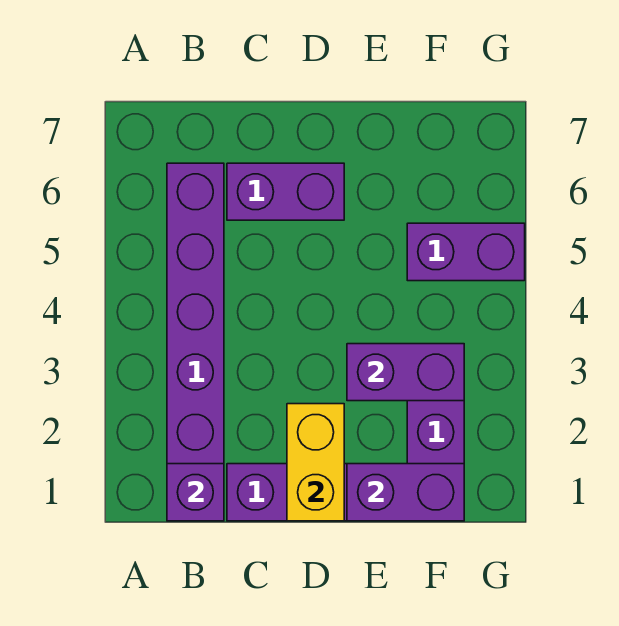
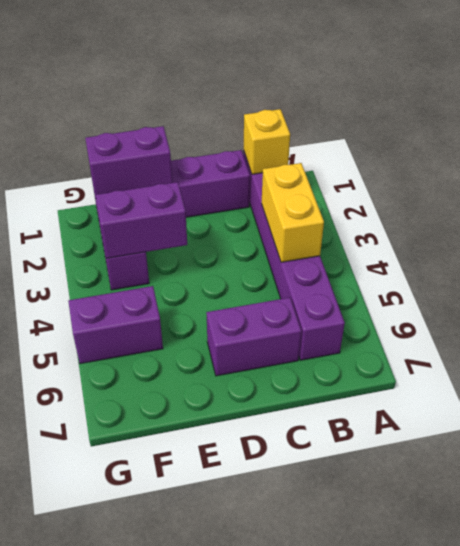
purple 1x1 brick [167,464,224,521] -> yellow 1x1 brick [244,109,290,174]
yellow 1x2 brick [287,404,344,521] -> yellow 1x2 brick moved to [262,163,324,262]

